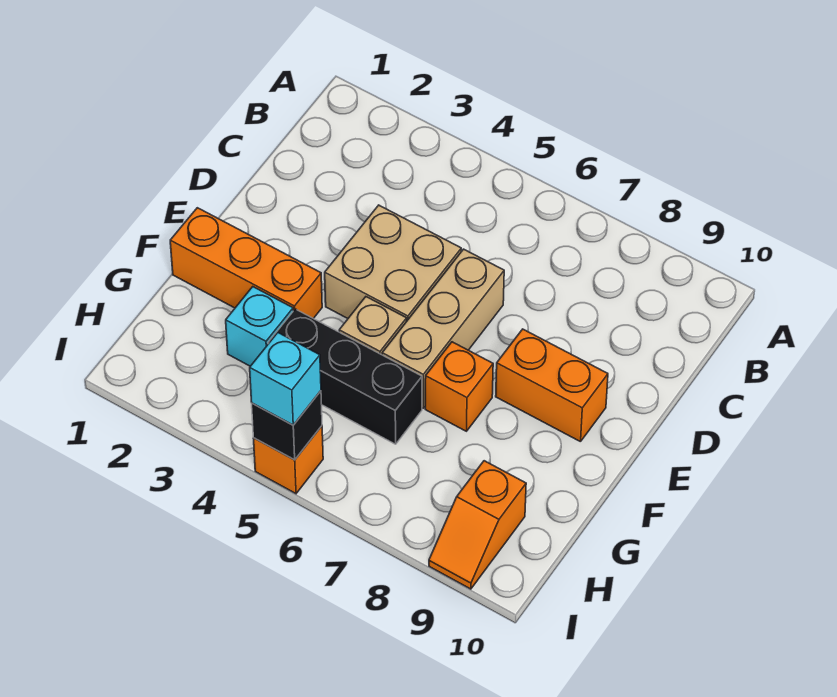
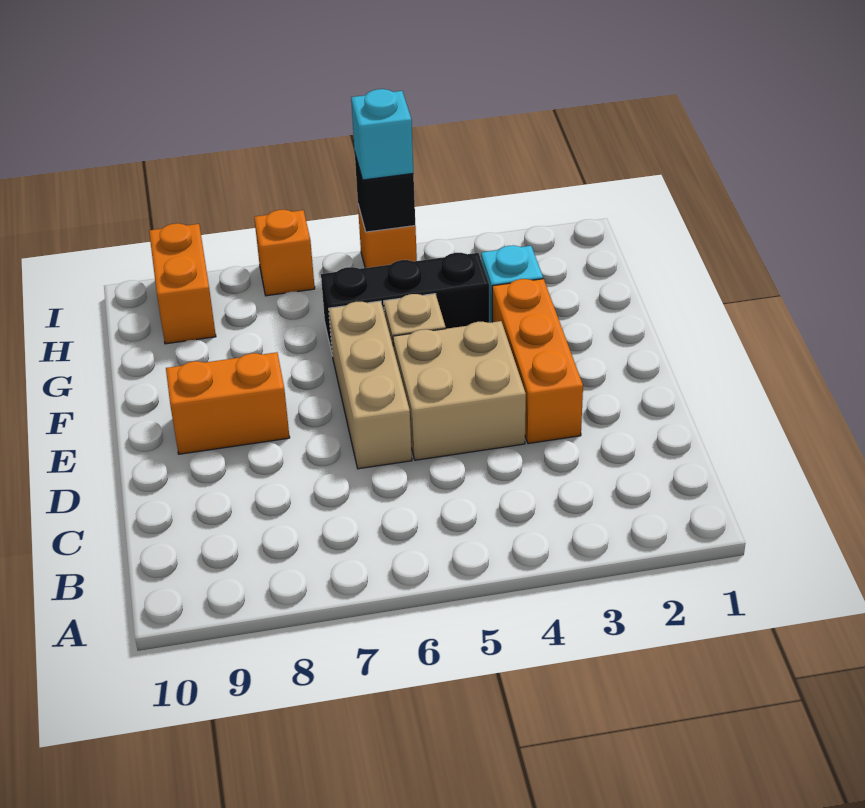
orange 1x3 brick [170,208,322,318] -> orange 1x3 brick turned to [492,279,583,444]
orange 1x1 brick [425,342,493,431] -> orange 1x1 brick moved to [254,210,315,296]
orange 1x2 slope [429,461,526,589] -> orange 1x2 brick [149,223,216,344]

